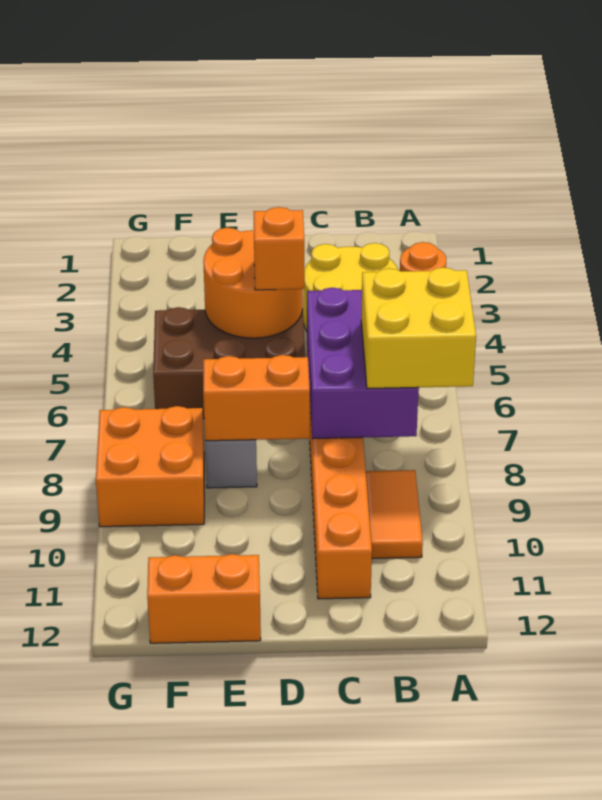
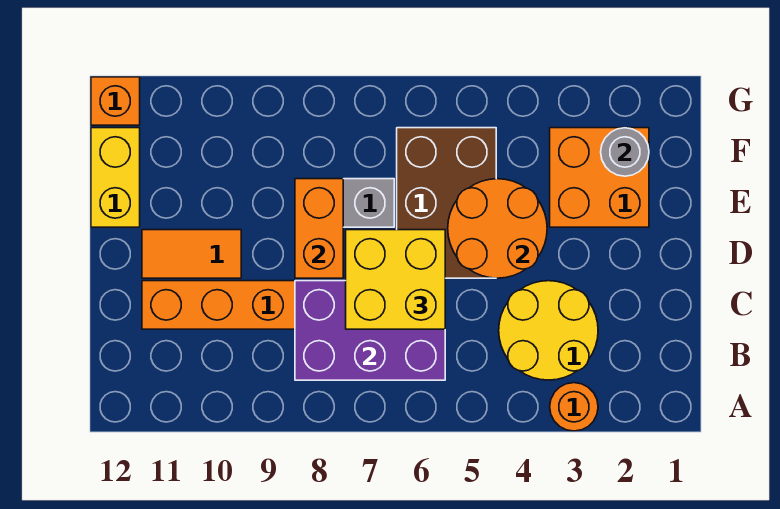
yellow 2x2 brick [361,267,476,389] -> yellow 2x2 brick moved to [346,230,445,329]
orange 1x2 tile [366,470,423,559] -> orange 1x2 tile moved to [142,230,241,278]
orange 1x1 brick [254,207,304,290] -> orange 1x1 brick moved to [91,77,140,125]
orange 1x2 brick [147,554,261,643] -> yellow 1x2 brick [91,128,140,227]
none -> grey 1x1 round brick [601,128,649,176]
orange 2x2 brick [96,406,204,527] -> orange 2x2 brick moved to [550,128,649,227]

